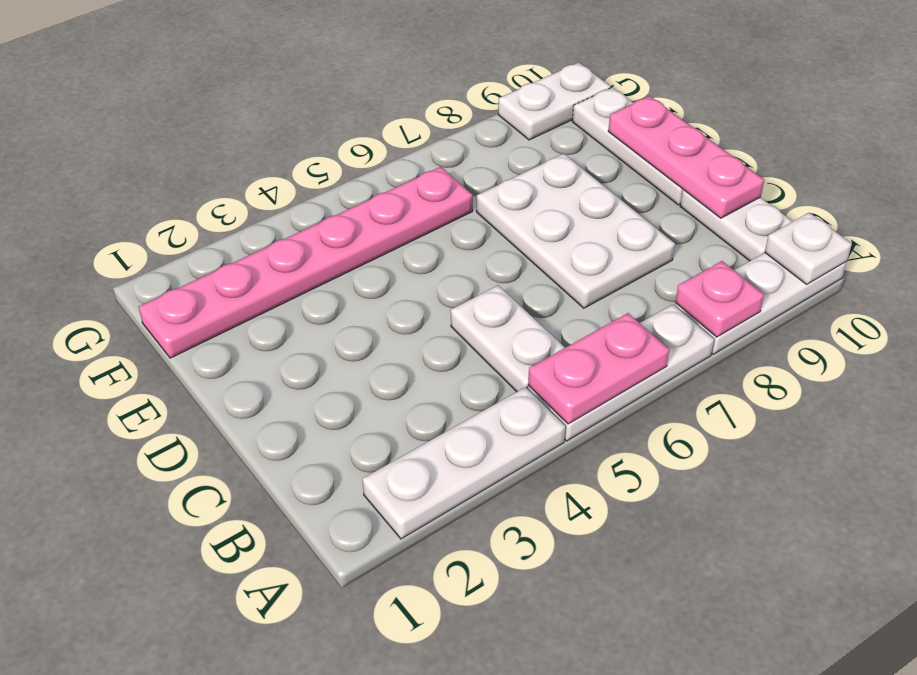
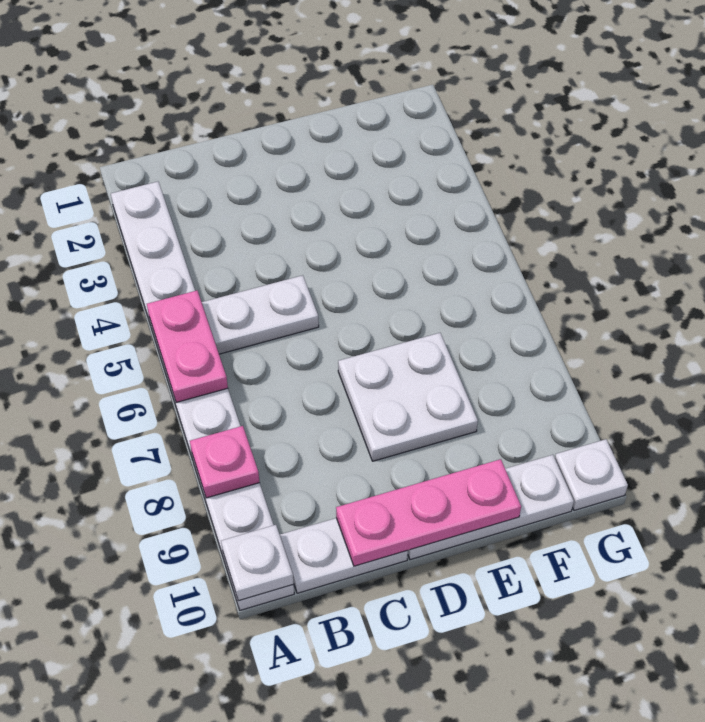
white 2x3 plate [476,154,675,308] -> white 2x2 plate [338,333,478,461]
pink 1x6 plate [139,167,473,358] -> none
white 1x2 plate [498,62,611,140] -> white 1x1 plate [555,439,628,511]

